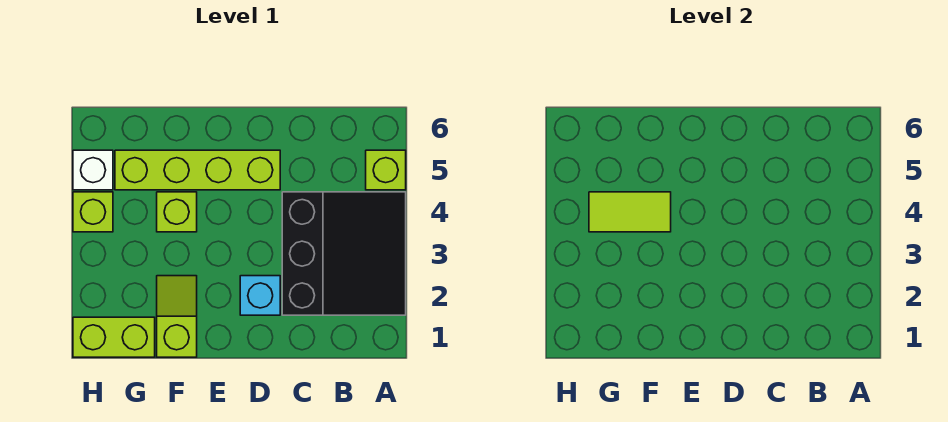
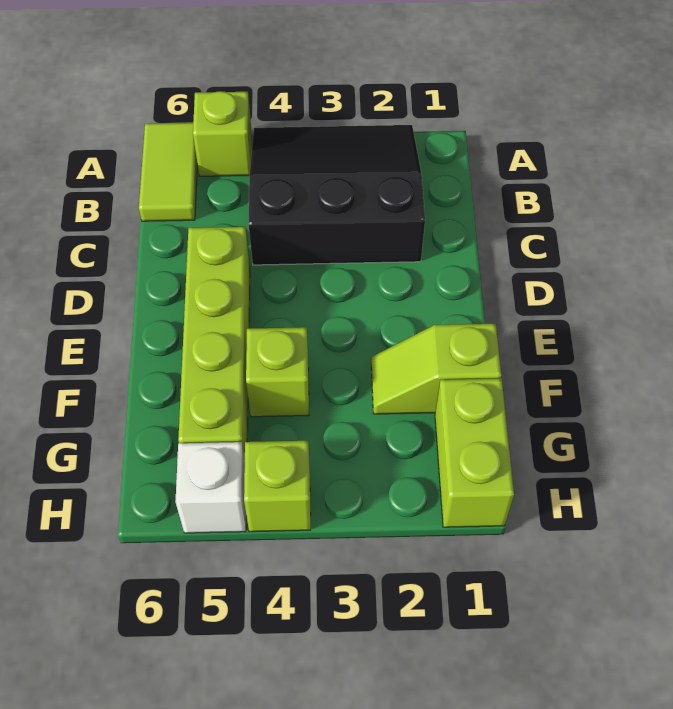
cyan 1x1 brick [240,276,280,315] -> none
lime 1x2 tile [589,192,671,232] -> lime 1x2 tile moved to [139,123,197,221]

